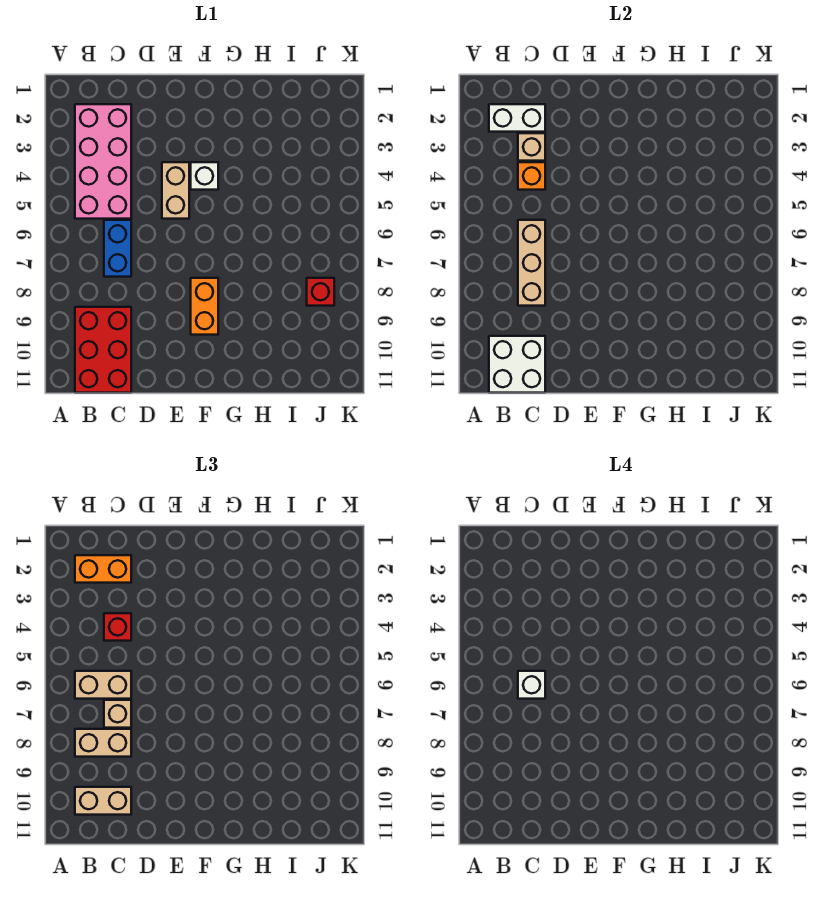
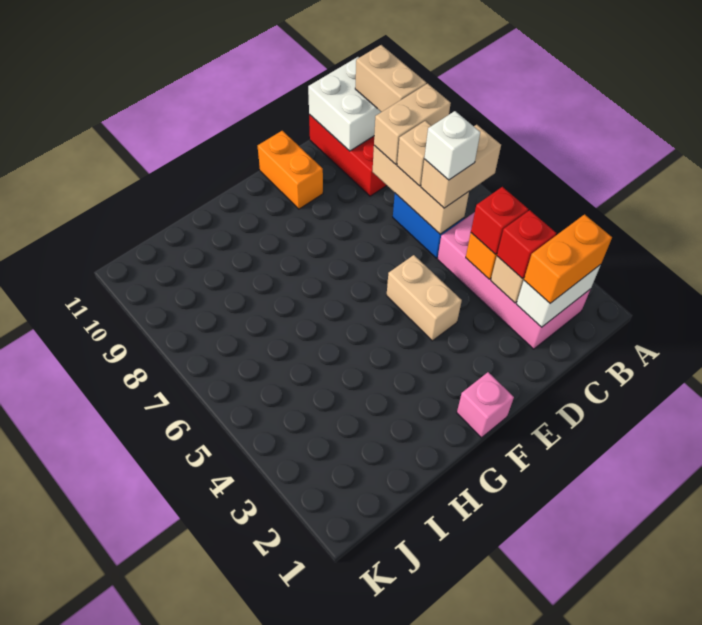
tan 1x2 brick [75,787,131,815] -> tan 1x2 brick turned to [355,45,426,112]
none -> pink 1x1 brick [457,372,514,438]
white 1x1 brick [191,162,218,190] -> none
orange 1x2 brick [191,278,218,335] -> orange 1x2 brick moved to [258,131,323,209]
red 1x1 brick [307,278,334,306] -> red 1x1 brick moved to [497,210,556,279]

